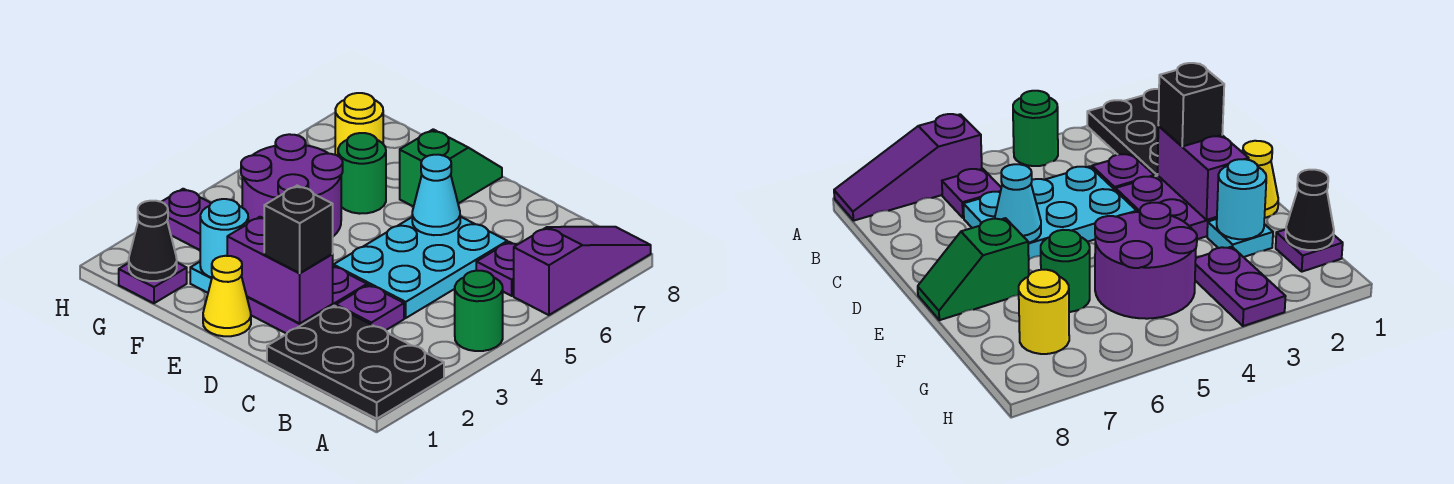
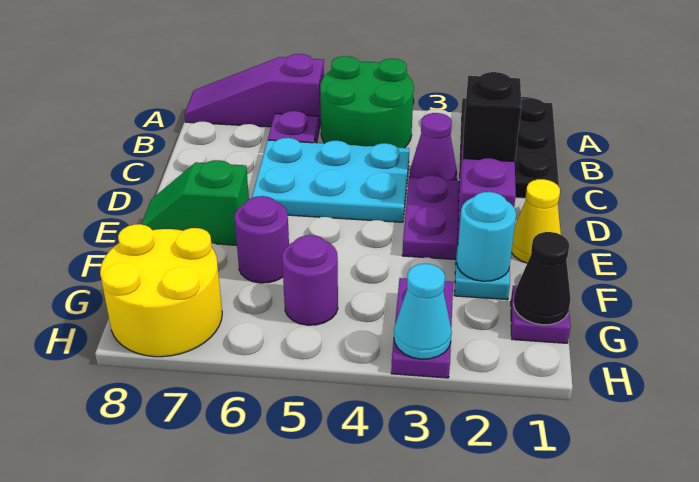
green 1x1 round brick [455,271,503,351] -> green 2x2 round brick [320,56,414,148]
purple 1x1 plate [336,285,404,330] -> purple 1x1 cone [410,113,457,180]
cyan 1x1 cone [412,155,460,235] -> cyan 1x1 cone moved to [394,264,452,359]
purple 2x2 round brick [241,134,343,236] -> purple 1x1 round brick [282,235,338,325]
green 1x1 round brick [338,133,386,214] -> purple 1x1 round brick [235,196,289,283]
yellow 1x1 round brick [335,93,383,156] -> yellow 2x2 round brick [100,224,222,357]

